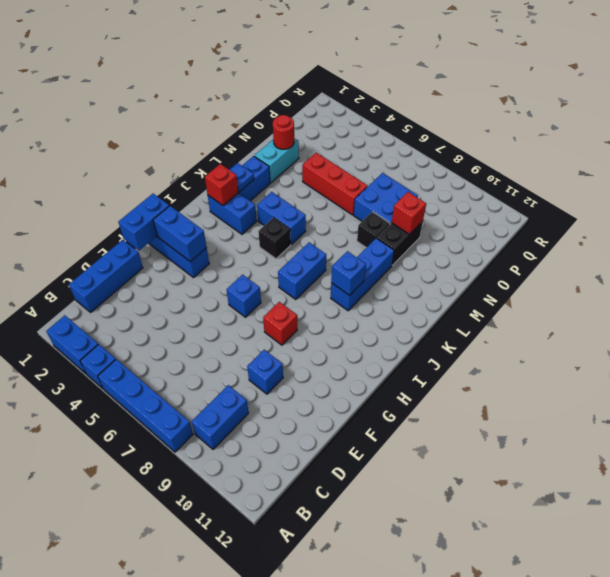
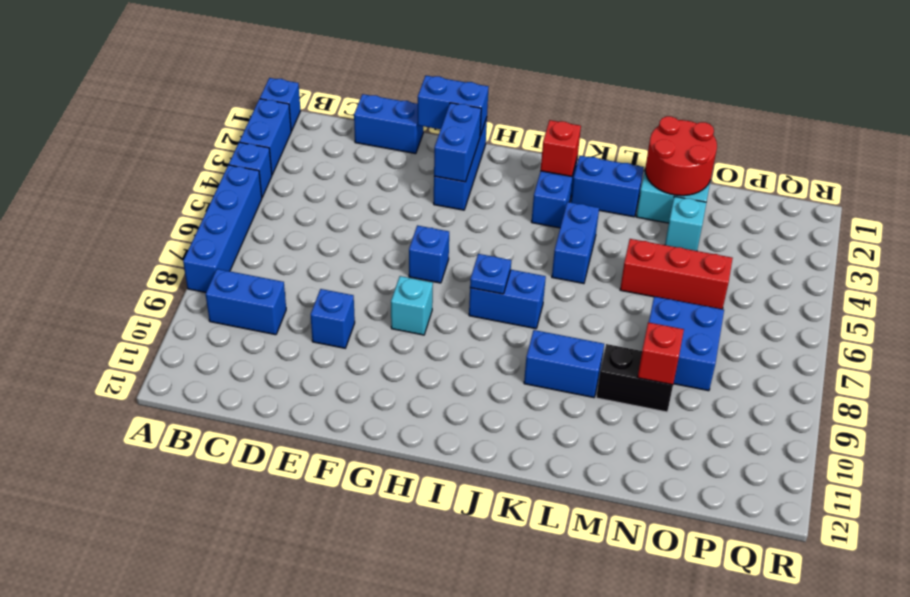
blue 1x3 brick [69,240,143,312] -> blue 1x2 brick [354,94,423,154]
red 1x1 brick [263,302,297,345] -> cyan 1x1 brick [391,276,433,335]
black 1x1 brick [258,218,291,259] -> none
blue 1x3 brick [331,238,394,311] -> blue 1x2 brick [524,330,604,398]
blue 1x1 brick [331,251,366,295] -> blue 1x1 brick moved to [260,78,300,131]
blue 1x1 plate [230,163,254,192] -> blue 1x1 plate moved to [470,254,511,294]
black 1x1 brick [357,212,390,248] -> none
red 1x1 round brick [273,115,294,149] -> red 2x2 round brick [645,116,717,196]
none -> cyan 1x1 brick [665,197,706,251]
red 1x3 brick [302,153,368,215] -> red 1x3 brick turned to [620,239,733,309]

